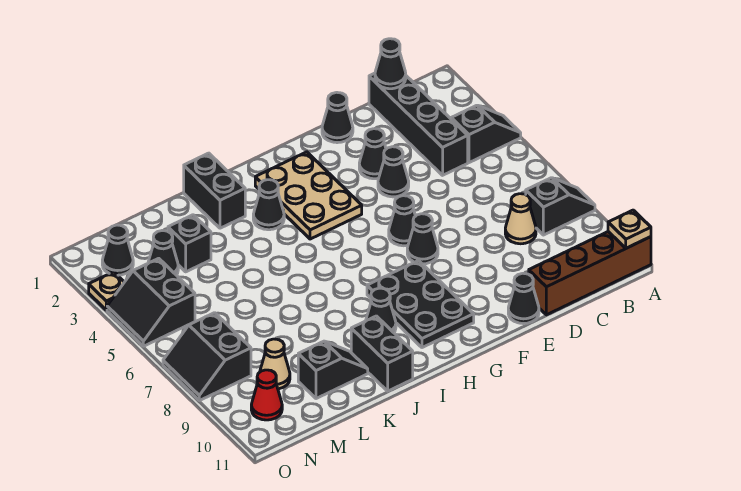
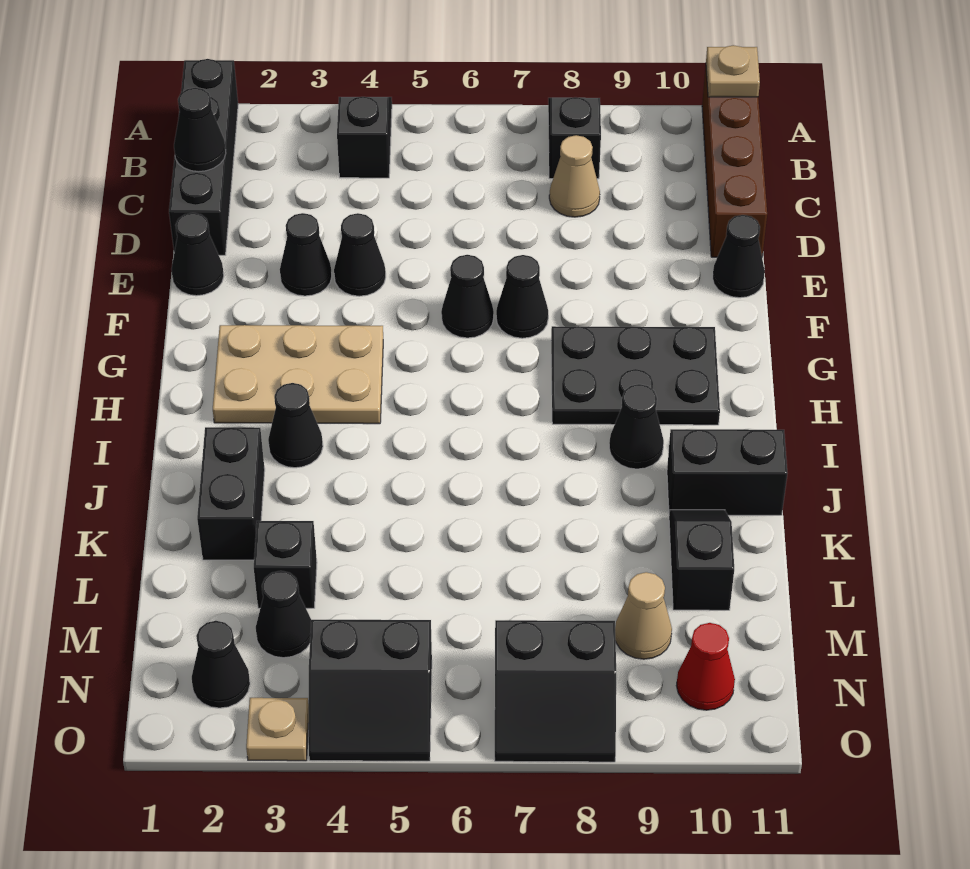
black 1x4 brick [369,73,468,175] -> black 1x4 brick turned to [169,59,238,255]
black 1x2 brick [184,153,245,228] -> black 1x2 brick turned to [197,427,265,560]

